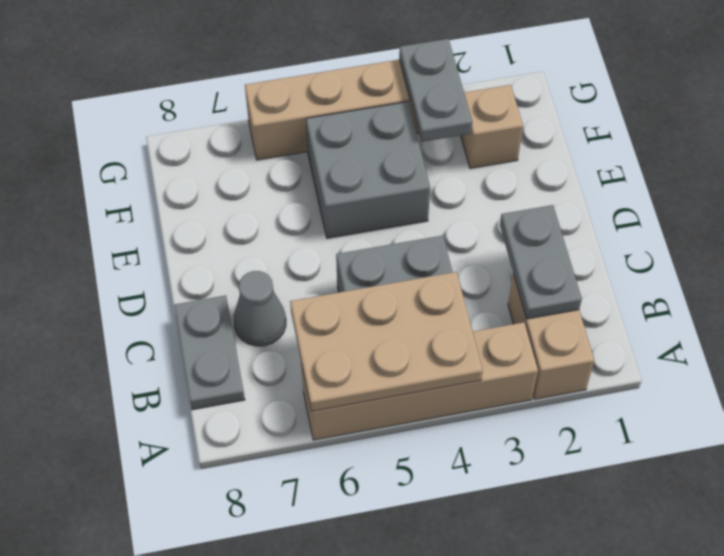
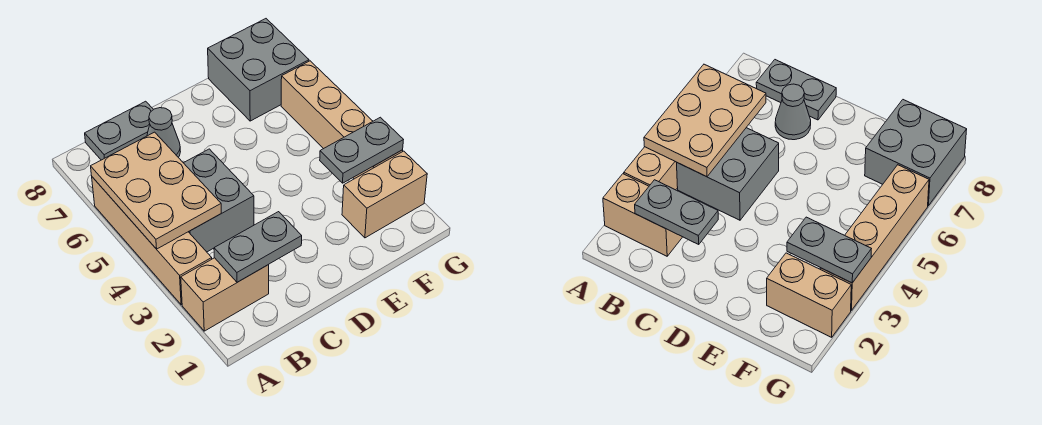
grey 2x2 brick [306,102,430,238] -> grey 2x2 brick moved to [208,19,309,121]
tan 1x1 brick [461,85,523,169] -> tan 1x2 brick [342,151,427,238]

